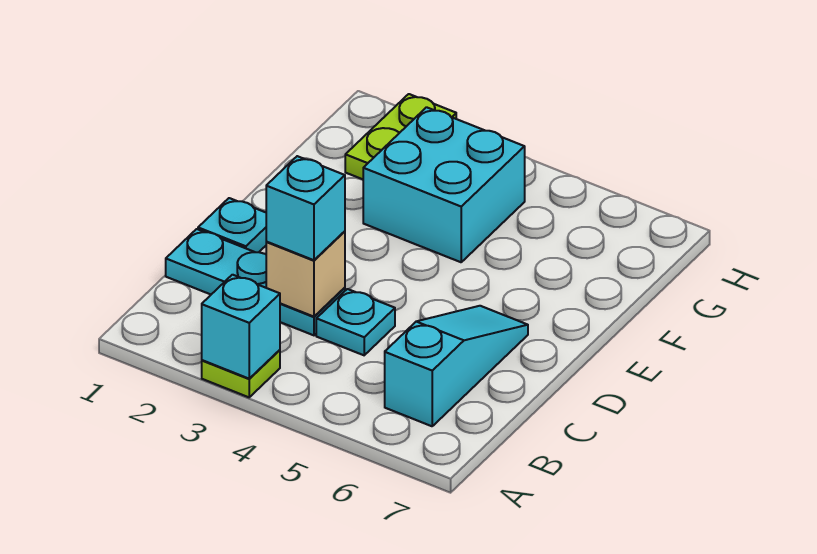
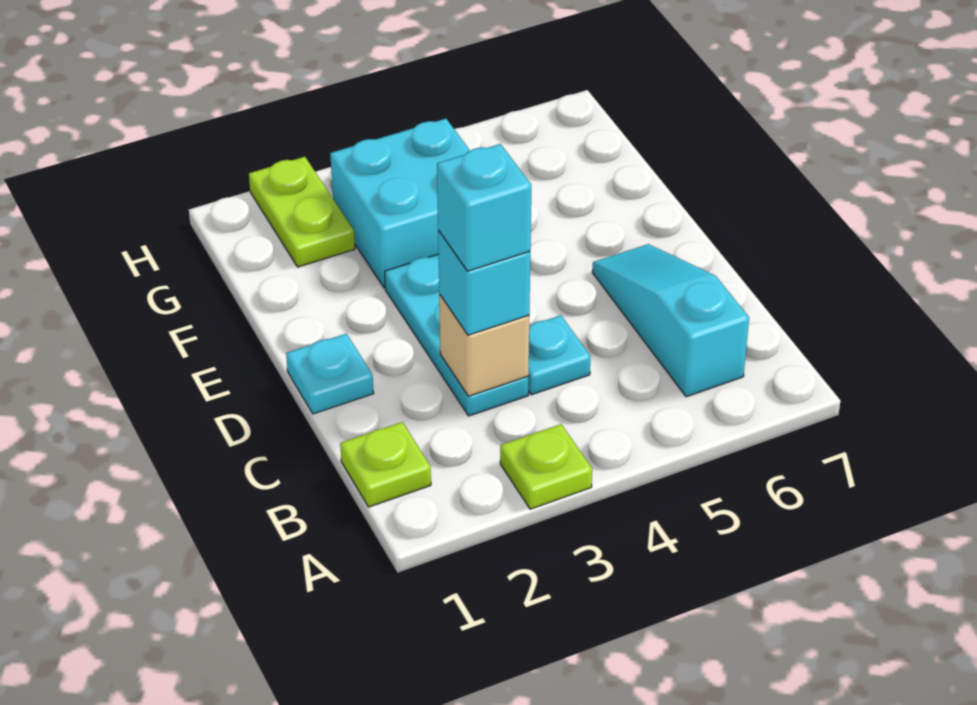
cyan 1x1 brick [202,275,280,379] -> cyan 1x1 brick moved to [437,144,531,271]
none -> lime 1x1 plate [340,422,431,507]
cyan 1x3 plate [166,229,345,335] -> cyan 1x3 plate turned to [385,254,528,416]

